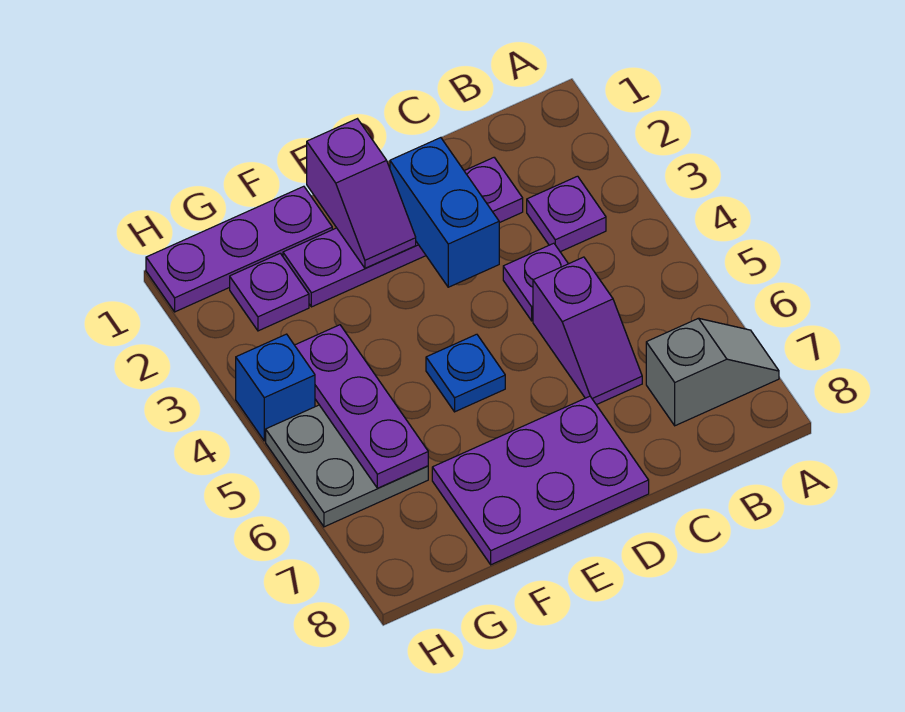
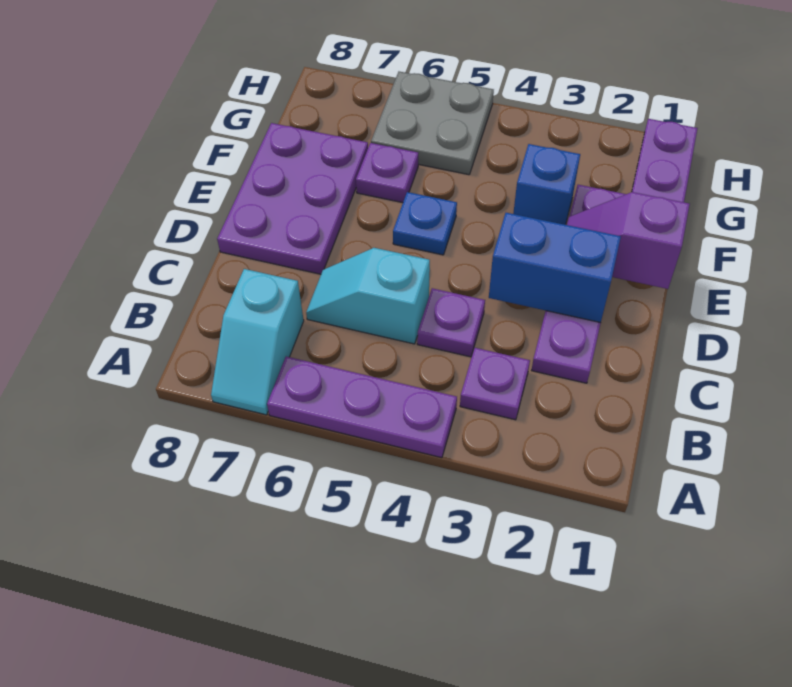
grey 1x2 slope [646,318,779,426] -> cyan 1x2 slope [211,269,304,415]
purple 1x2 slope [533,257,642,405] -> cyan 1x2 slope [306,248,430,344]
purple 1x1 plate [230,253,309,331] -> purple 1x1 plate moved to [356,143,418,203]
purple 1x3 plate [295,325,428,488] -> purple 1x3 plate moved to [267,356,457,458]
blue 1x1 brick [236,334,315,441] -> blue 1x1 brick moved to [513,144,580,225]

